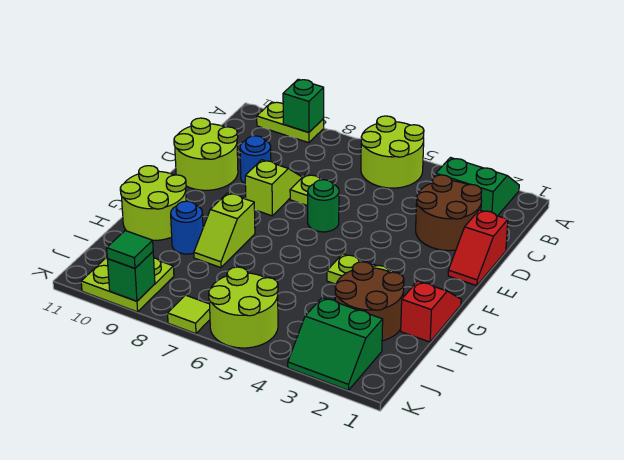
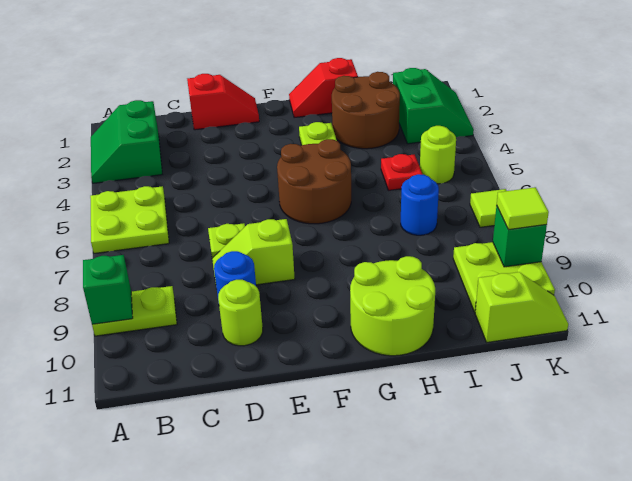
lime 2x2 round brick [361,116,424,188] -> lime 2x2 plate [90,186,169,253]
lime 1x2 plate [257,102,324,143] -> lime 1x2 plate turned to [92,286,177,336]
brown 2x2 round brick [416,175,482,251] -> brown 2x2 round brick moved to [277,139,351,224]
lime 2x2 round brick [174,118,238,190] -> lime 1x1 round brick [218,280,263,346]
green 1x1 round brick [308,180,339,232] -> none
lime 1x2 slope [194,193,255,268] -> lime 1x2 slope moved to [475,272,568,342]
blue 1x1 round brick [171,201,203,254] -> blue 1x1 round brick moved to [401,174,439,235]
none -> red 1x1 plate [381,154,423,190]
lime 2x2 round brick [209,267,278,348] -> lime 1x1 round brick [420,126,456,184]
green 1x1 tile [107,231,153,268] -> lime 1x1 tile [497,187,549,230]

